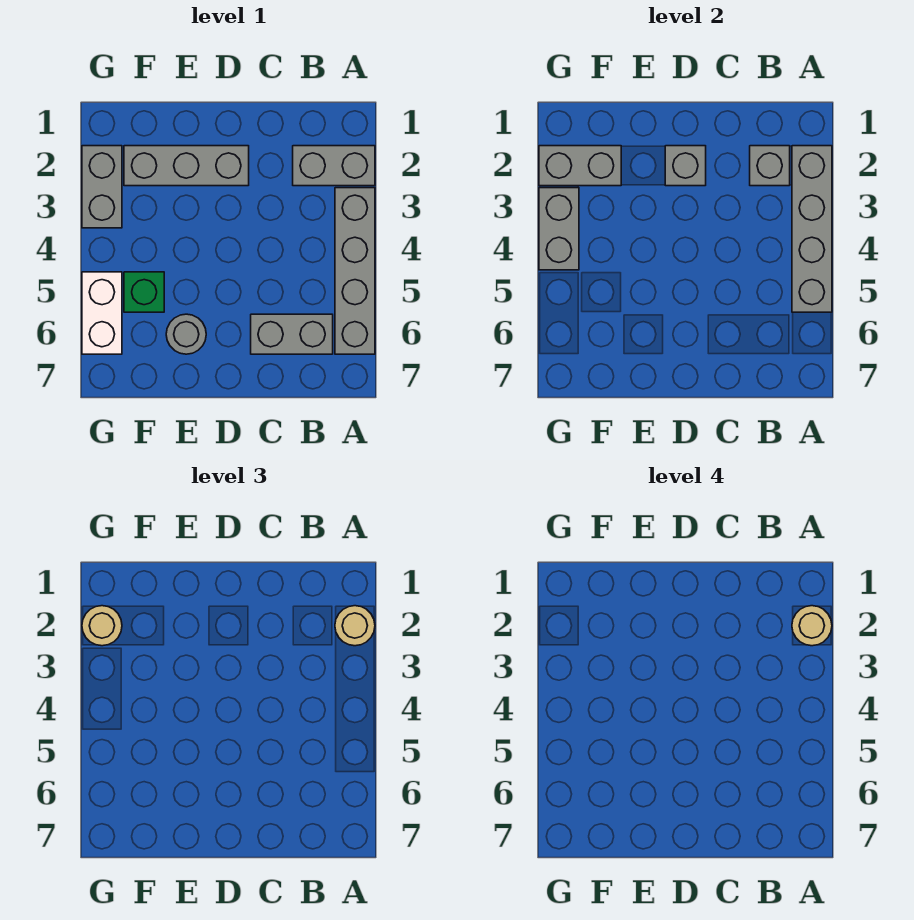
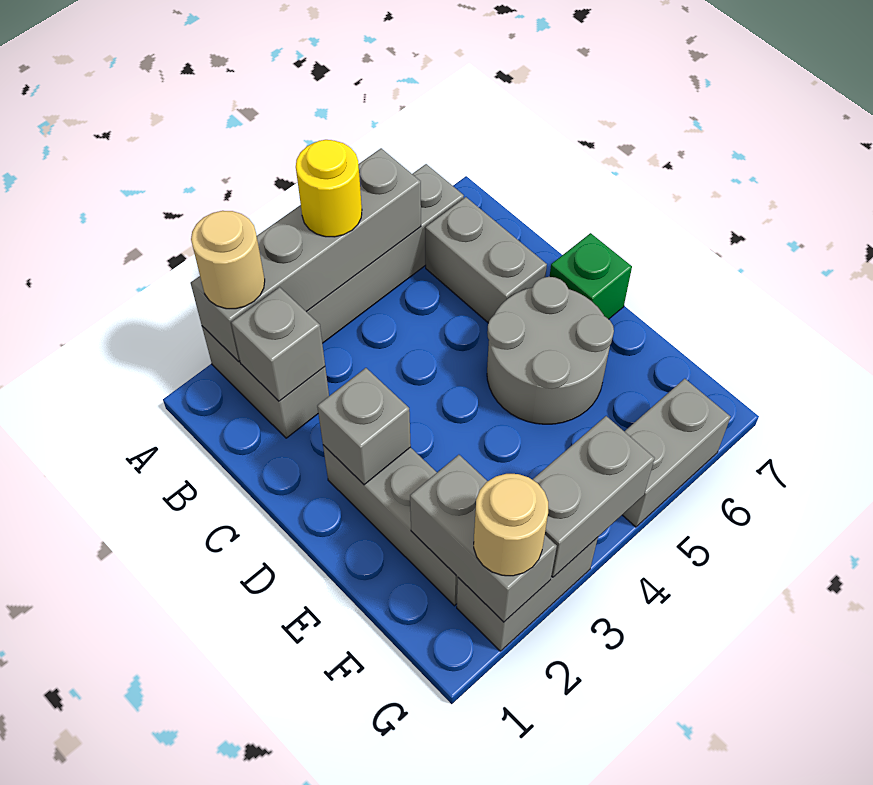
tan 1x1 round brick [792,606,832,646] -> none
none -> yellow 1x1 round brick [296,140,362,237]
grey 1x1 round brick [166,314,206,354] -> grey 2x2 round brick [487,277,614,424]
green 1x1 brick [124,272,164,312] -> green 1x1 brick moved to [550,233,632,319]
white 1x2 brick [82,272,122,354] -> grey 1x2 brick [623,379,731,527]

